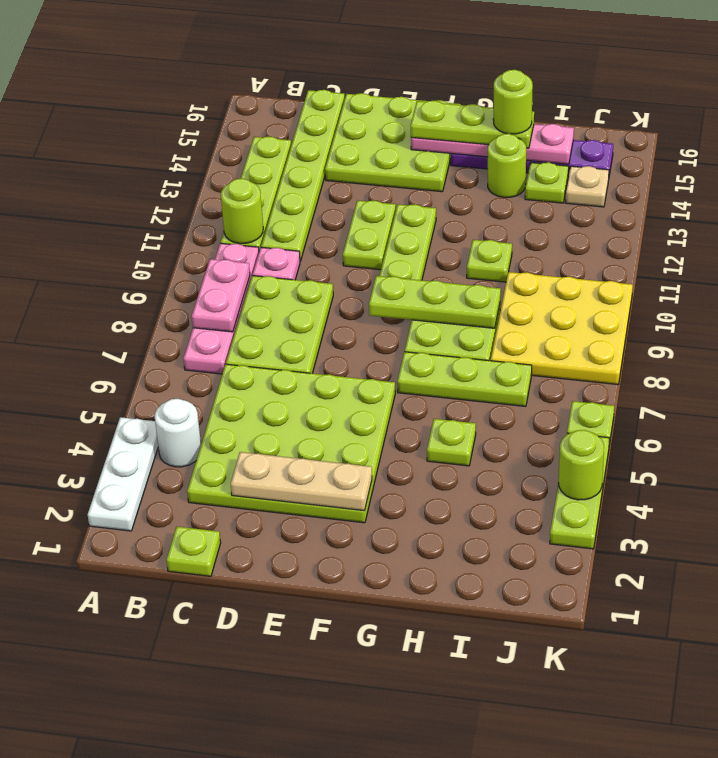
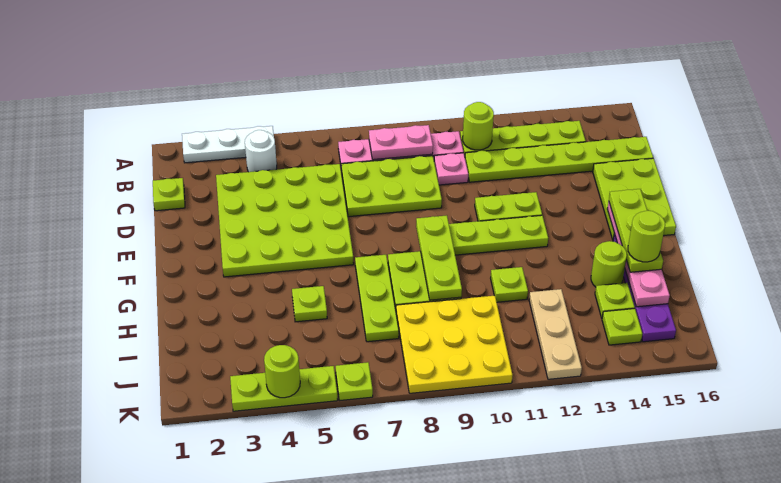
tan 1x3 plate [231,452,372,511] -> tan 1x3 plate moved to [529,289,582,379]
lime 3x3 plate [325,93,461,192] -> lime 2x3 plate [593,158,676,240]
tan 1x1 plate [566,166,609,207] -> lime 1x1 plate [602,308,642,345]

